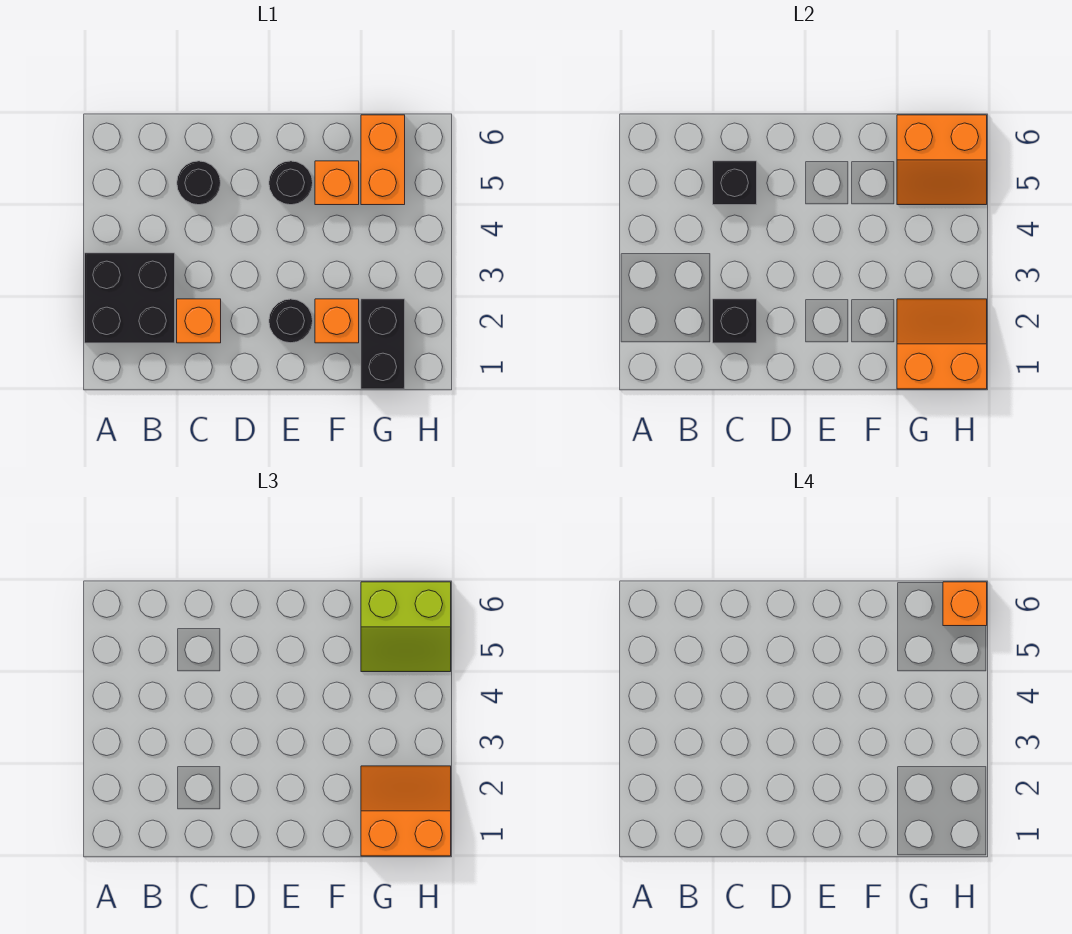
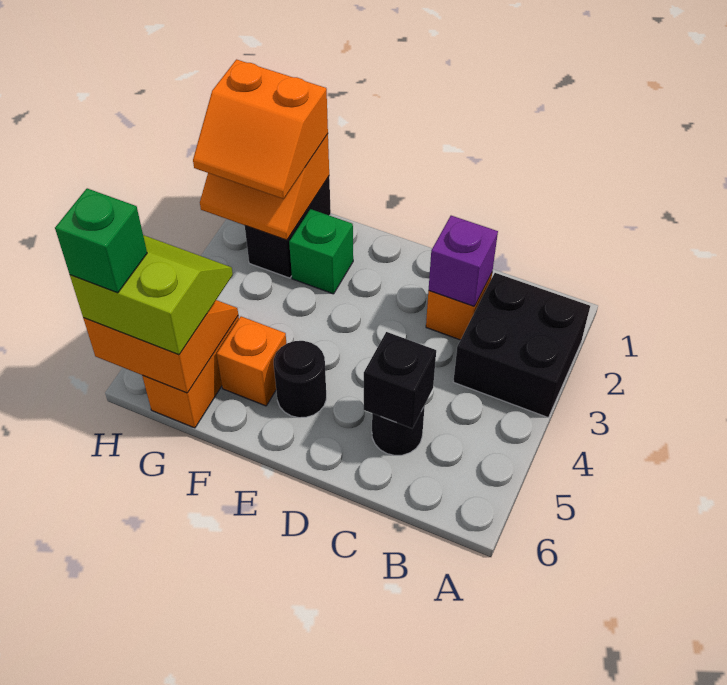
black 1x1 brick [713,299,757,343] -> purple 1x1 brick [429,216,498,307]
black 1x1 round brick [269,299,313,343] -> none
orange 1x1 brick [315,299,359,343] -> green 1x1 brick [289,209,353,294]
orange 1x1 brick [943,582,987,626] -> green 1x1 brick [55,188,147,293]

